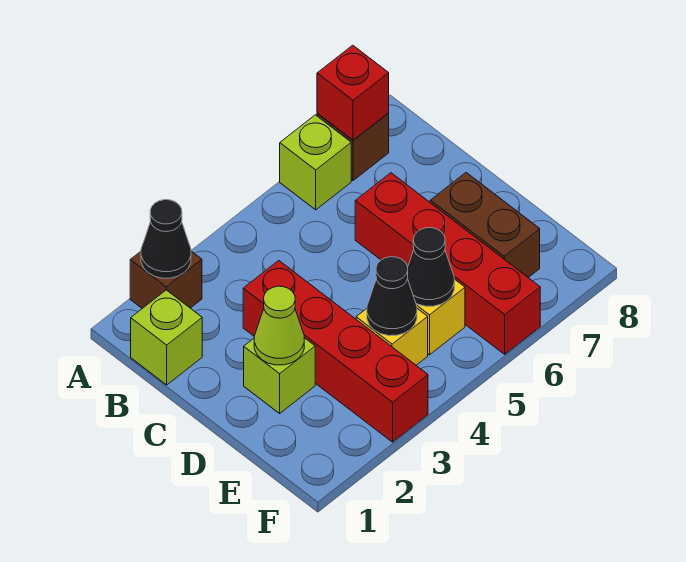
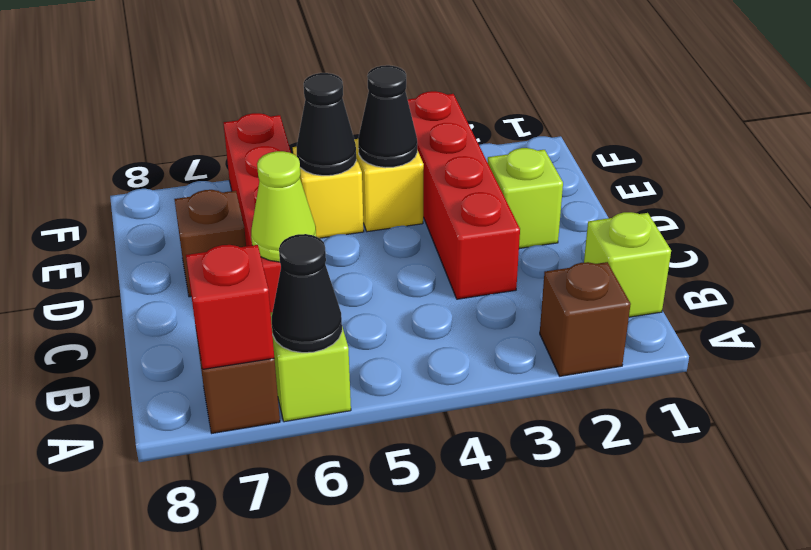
black 1x1 cone [141,200,191,278] -> black 1x1 cone moved to [272,234,342,353]
lime 1x1 cone [254,286,304,365] -> lime 1x1 cone moved to [251,151,316,262]
brown 1x2 brick [430,173,540,278] -> brown 1x1 brick [174,190,246,297]

